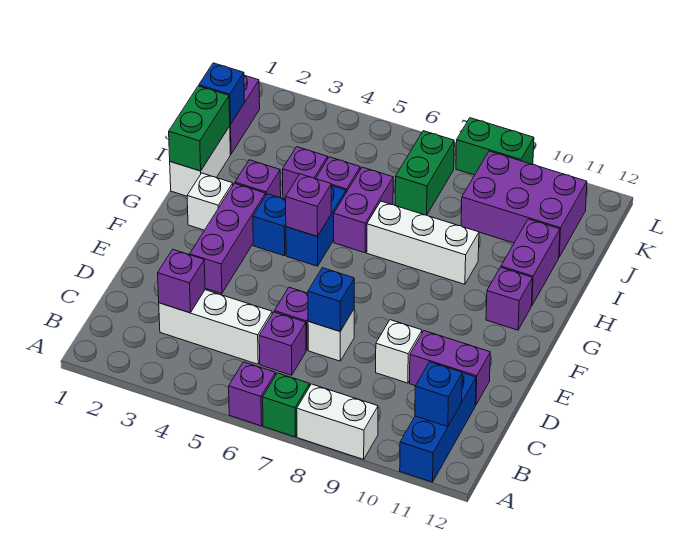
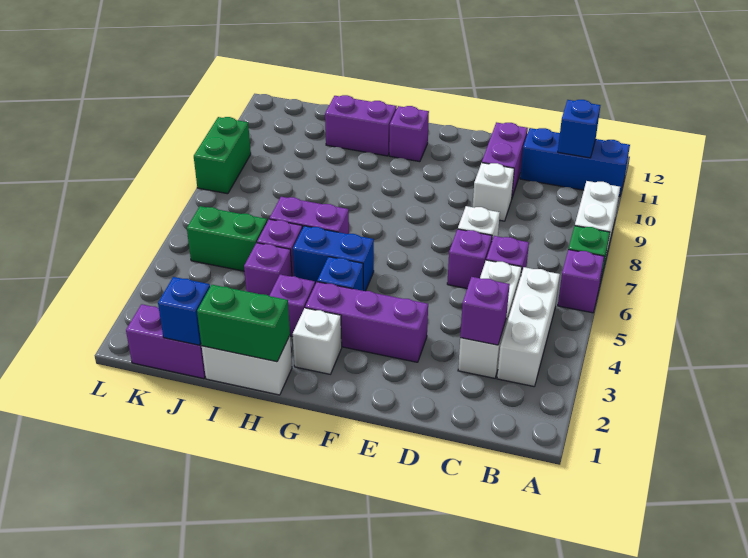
blue 1x1 brick [308,268,354,331] -> none
purple 1x1 brick [286,174,331,237] -> none
white 1x3 brick [367,201,479,284] -> white 1x3 brick moved to [497,267,560,386]
green 1x2 brick [395,131,454,215] -> green 1x2 brick moved to [187,206,267,271]
purple 2x3 brick [461,151,587,257] -> none

